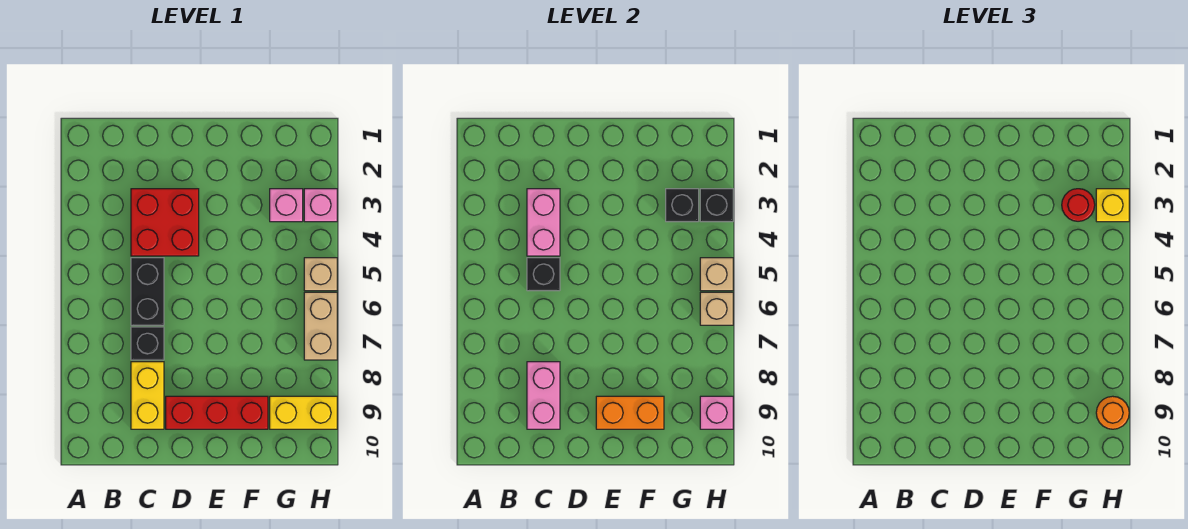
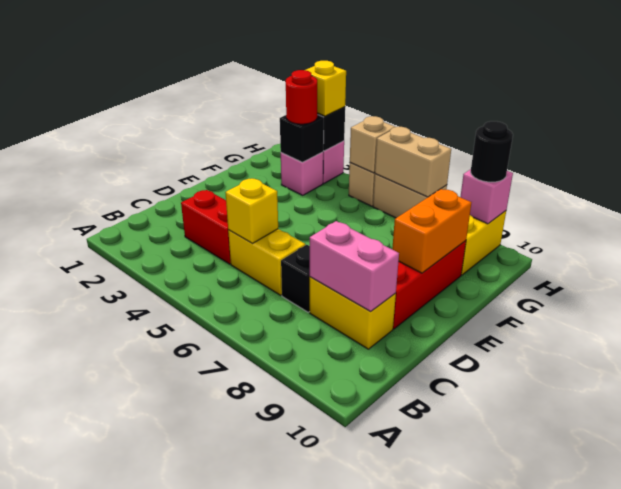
red 2x2 brick [131,189,199,256] -> red 1x2 brick [181,190,231,264]
pink 1x2 brick [527,189,560,256] -> none
black 1x2 brick [131,258,164,325] -> yellow 1x2 brick [228,229,305,295]
black 1x1 brick [527,258,560,291] -> yellow 1x1 brick [225,179,278,244]
tan 1x1 brick [700,292,733,325] -> tan 1x2 brick [375,127,451,197]
orange 1x1 round brick [1096,396,1129,429] -> black 1x1 round brick [471,121,513,182]

